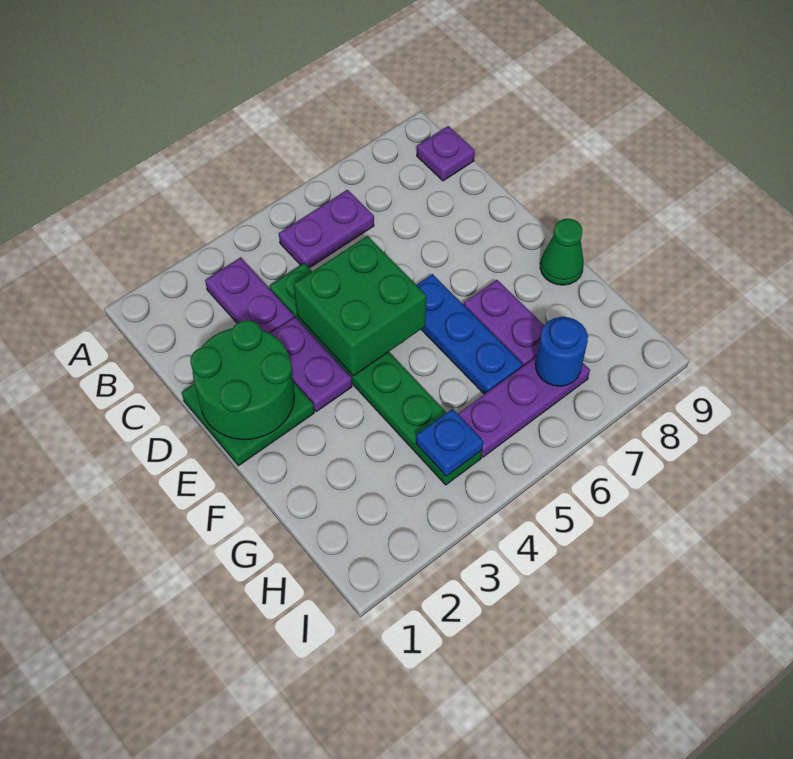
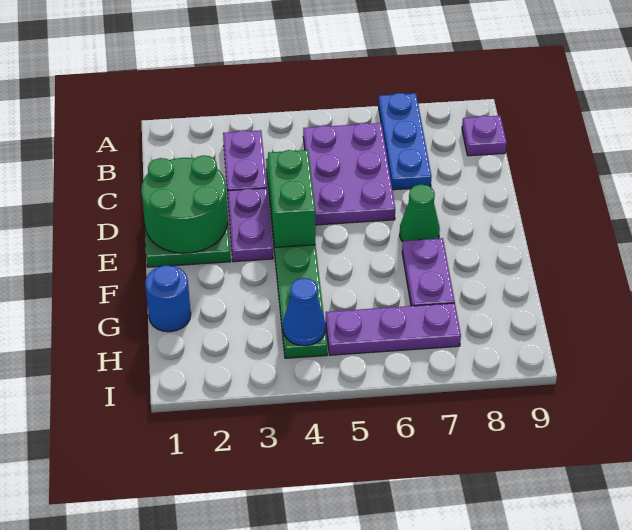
purple 1x2 plate [279,190,374,268] -> purple 2x3 plate [303,123,395,225]
green 2x2 brick [294,236,427,376] -> green 1x2 brick [268,150,315,247]
blue 1x3 plate [417,274,523,394] -> blue 1x3 plate moved to [378,93,432,190]
green 1x1 cone [540,219,584,285] -> green 1x1 cone moved to [400,184,440,242]
blue 1x1 plate [416,409,483,476] -> blue 1x1 cone [283,278,325,346]
blue 1x1 round brick [536,317,588,386] -> blue 1x1 round brick moved to [145,265,191,332]

